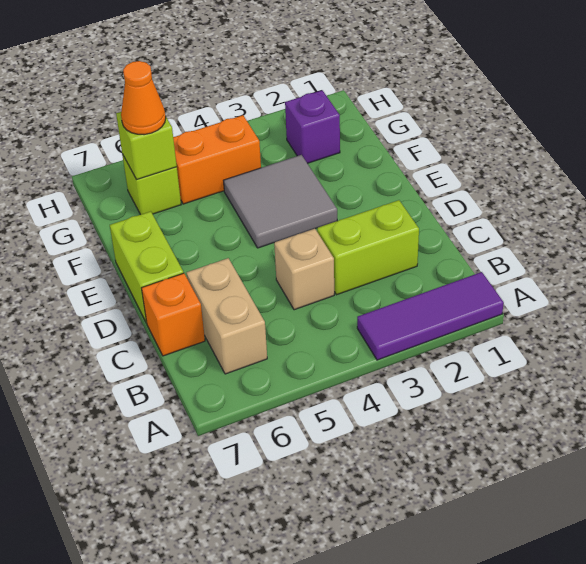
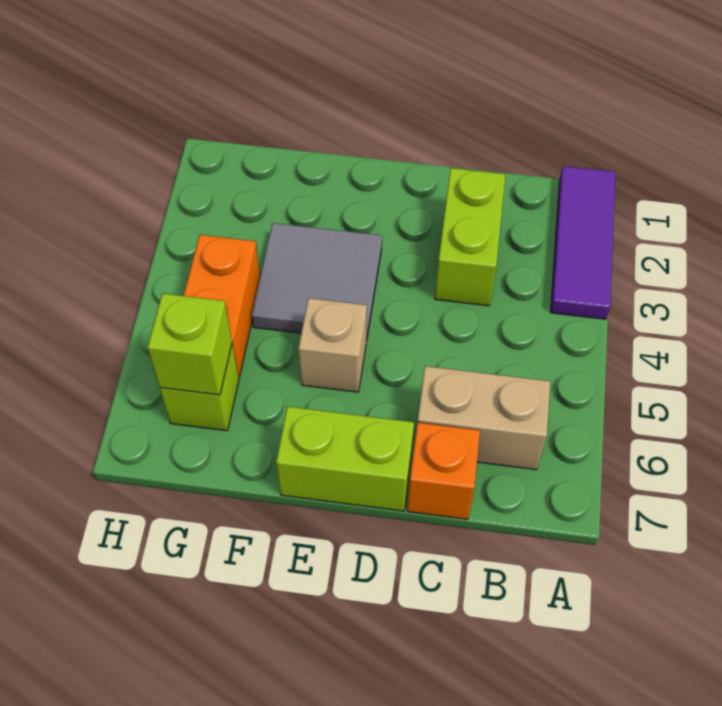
tan 1x1 brick [274,229,334,310] -> tan 1x1 brick moved to [298,298,367,392]
purple 1x1 brick [285,90,340,163] -> none
orange 1x1 cone [121,61,166,135] -> none

